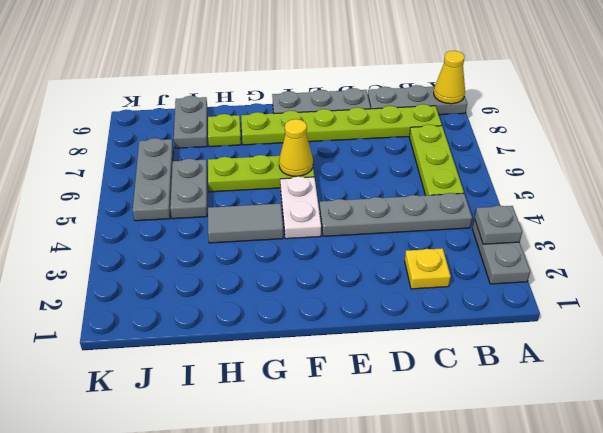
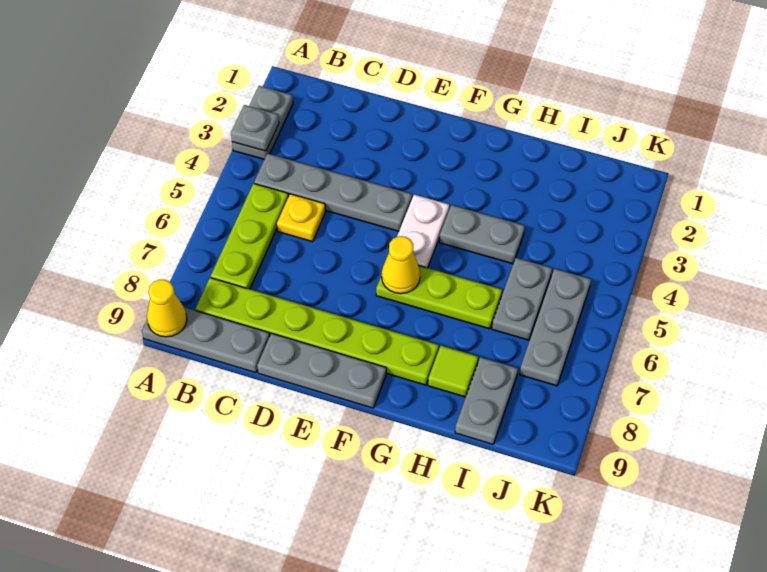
yellow 1x1 plate [405,248,451,289] -> yellow 1x1 plate moved to [277,194,325,242]
grey 1x2 tile [208,203,283,243] -> grey 1x2 plate [439,205,525,264]
lime 1x1 plate [208,114,241,147] -> lime 1x1 tile [428,346,478,397]

